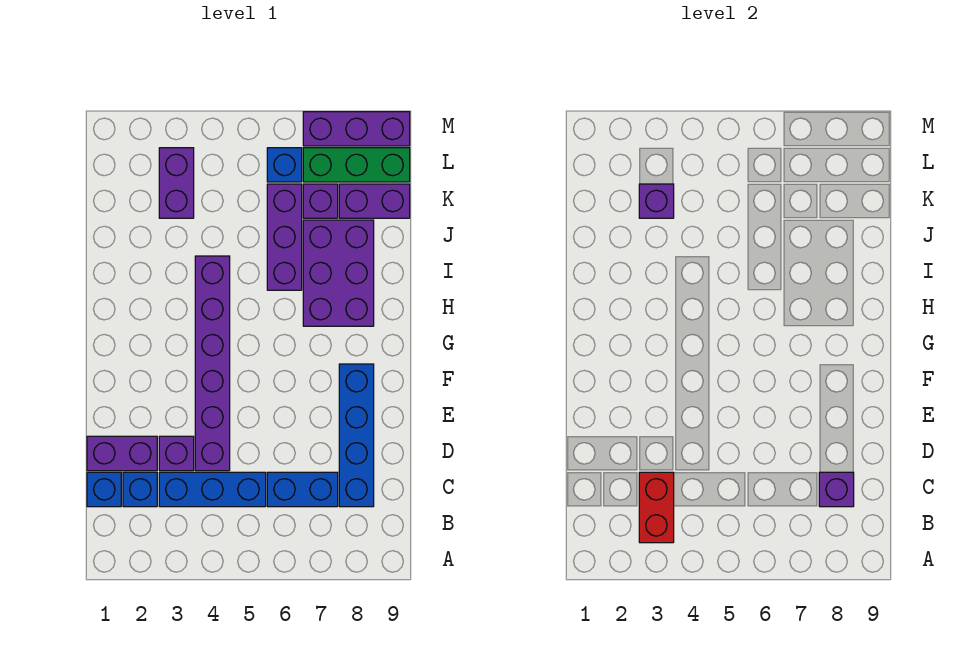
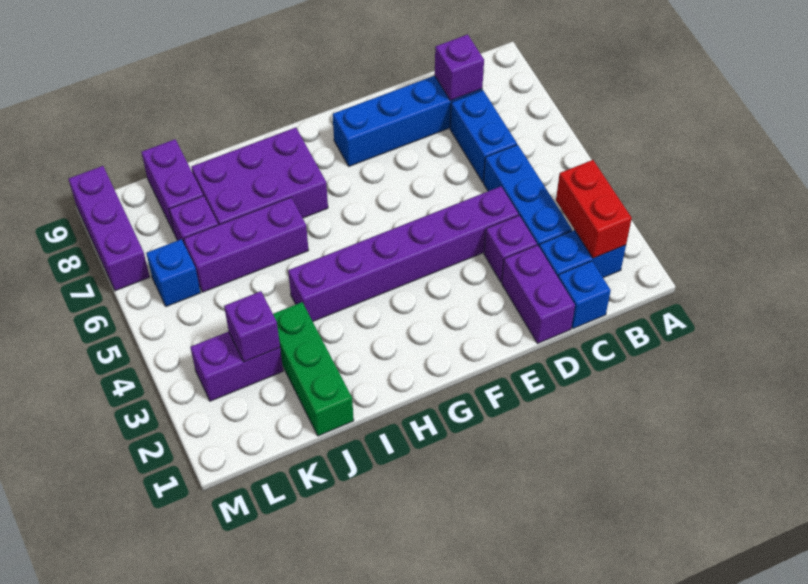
red 1x2 brick [639,472,674,543] -> red 1x2 brick turned to [556,160,632,258]
blue 1x1 brick [123,472,157,507] -> blue 1x2 brick [539,230,626,278]
green 1x3 brick [303,148,410,182] -> green 1x3 brick moved to [273,302,354,436]

